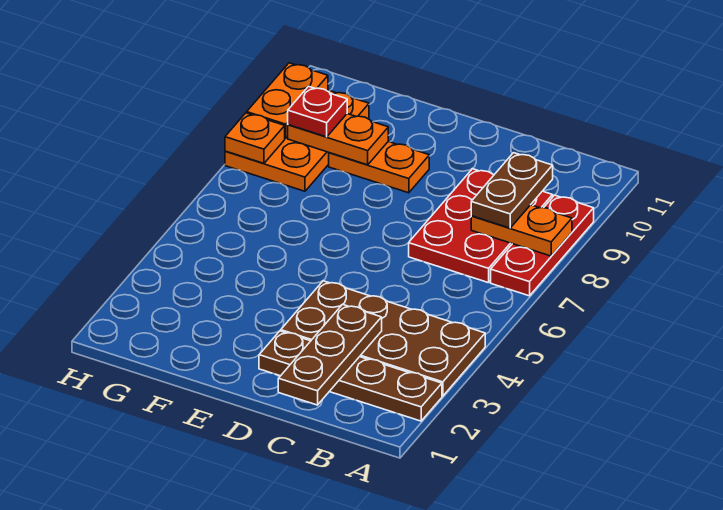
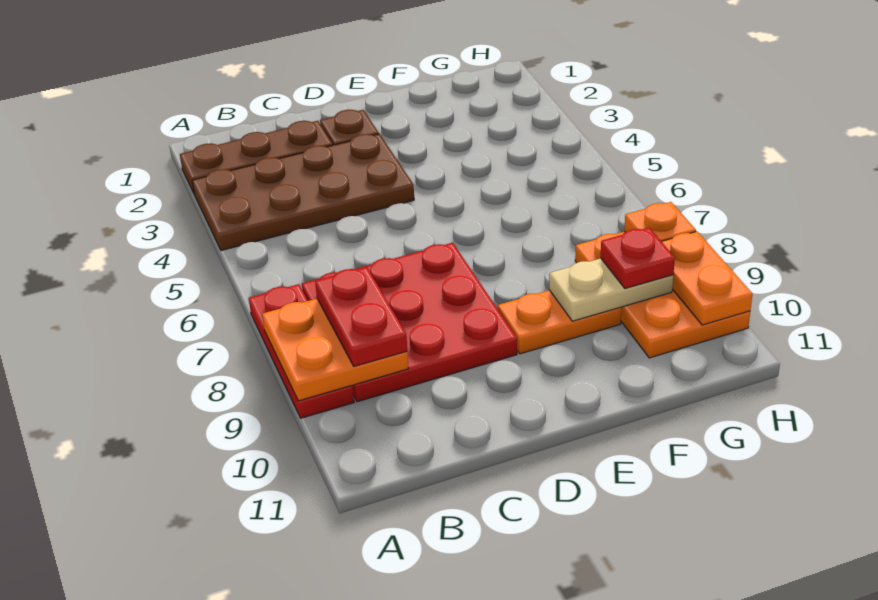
orange 1x2 plate [471,205,572,256] -> orange 2x2 plate [262,299,409,401]
red 2x3 plate [409,169,553,283] -> red 3x3 plate [302,243,517,402]
brown 1x2 plate [471,153,553,228] -> red 1x2 plate [315,267,407,366]
brown 1x3 plate [278,304,382,405] -> none
orange 1x2 plate [288,114,388,165] -> tan 1x2 plate [549,258,673,321]

